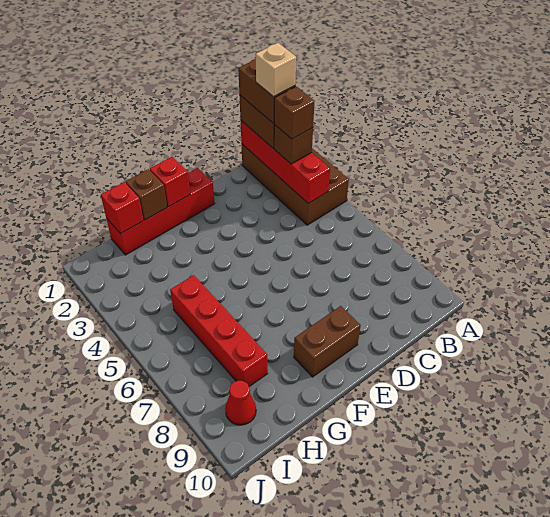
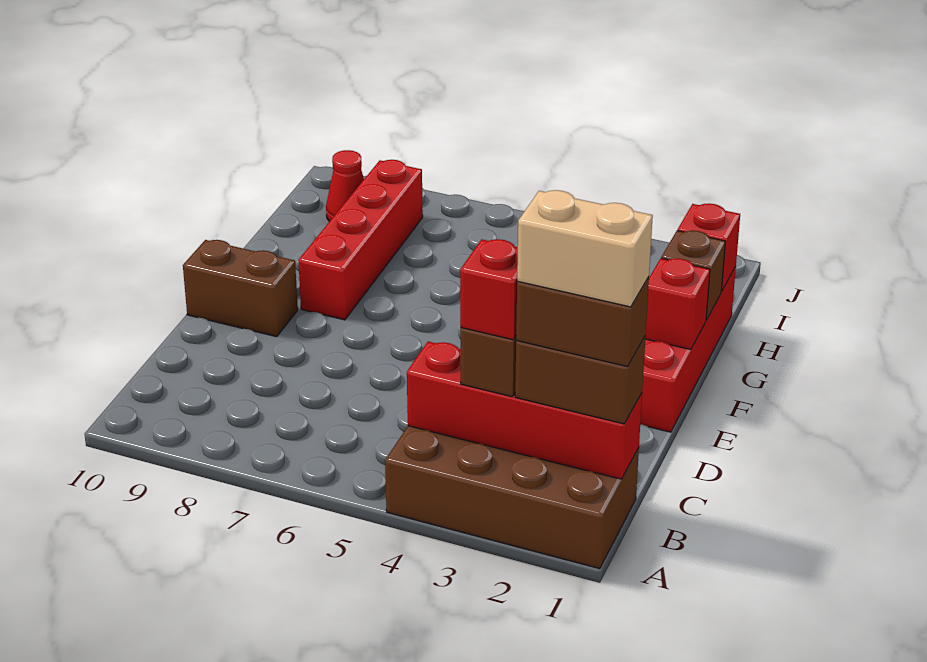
tan 1x1 brick [256,43,296,97] -> tan 1x2 brick [517,190,653,307]
brown 1x1 brick [274,86,315,139] -> red 1x1 brick [460,239,518,340]
brown 1x2 brick [294,306,361,377] -> brown 1x2 brick turned to [183,240,298,337]
red 1x4 brick [170,275,268,387] -> red 1x4 brick turned to [298,160,423,320]

